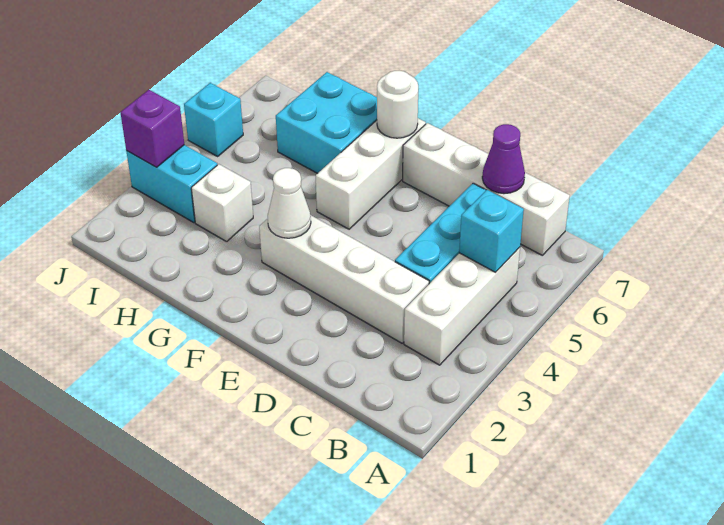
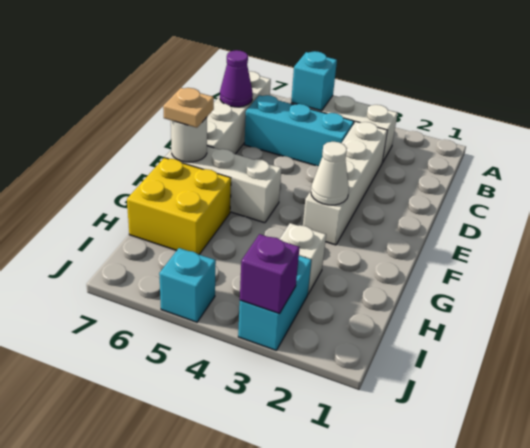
none -> tan 1x1 plate [163,88,214,128]
cyan 2x2 brick [276,72,377,173] -> yellow 2x2 brick [127,158,231,254]

